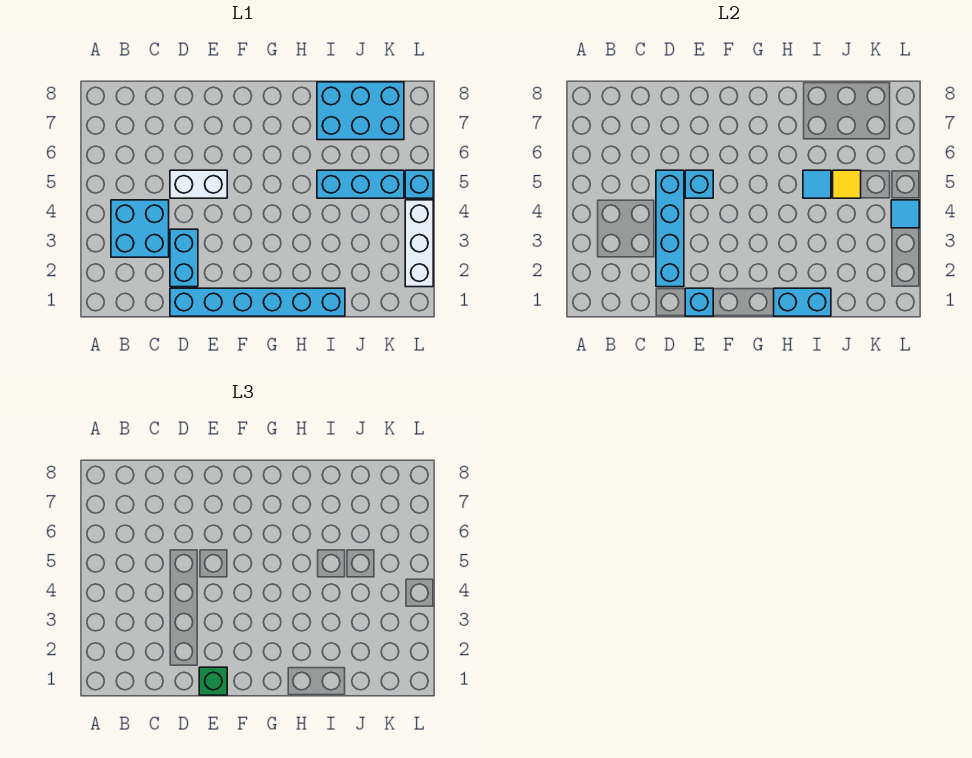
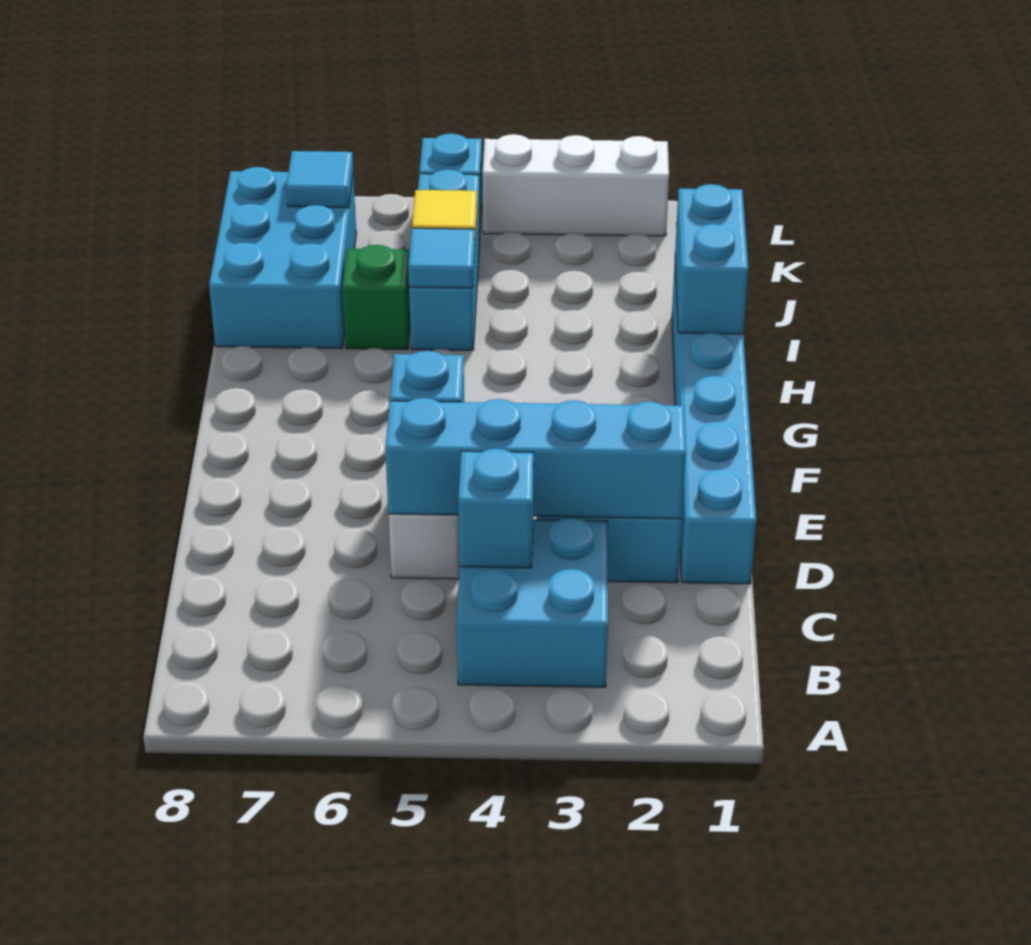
cyan 1x1 brick [685,288,713,316] -> cyan 1x1 brick moved to [458,449,534,568]
green 1x1 brick [199,667,227,695] -> green 1x1 brick moved to [342,245,410,350]
cyan 1x1 tile [891,200,919,228] -> cyan 1x1 tile moved to [286,151,353,208]

